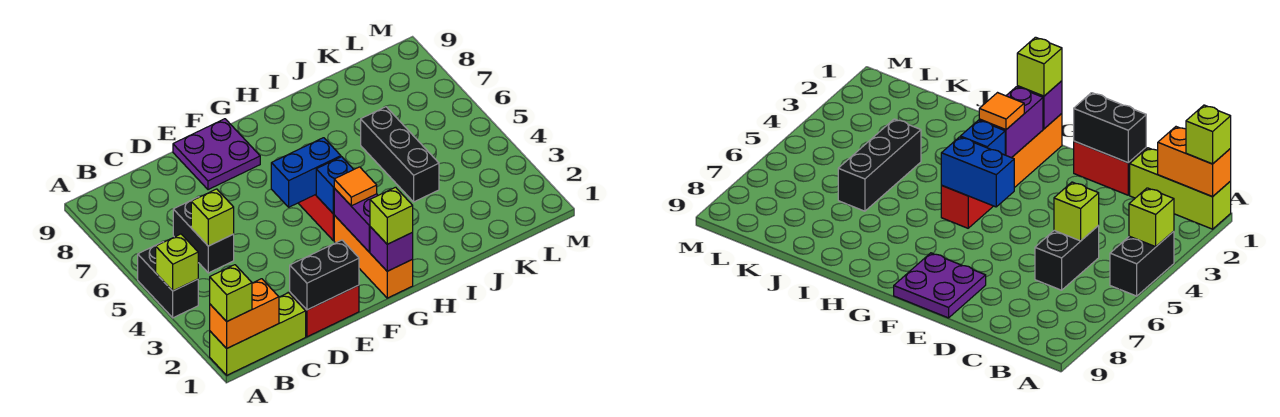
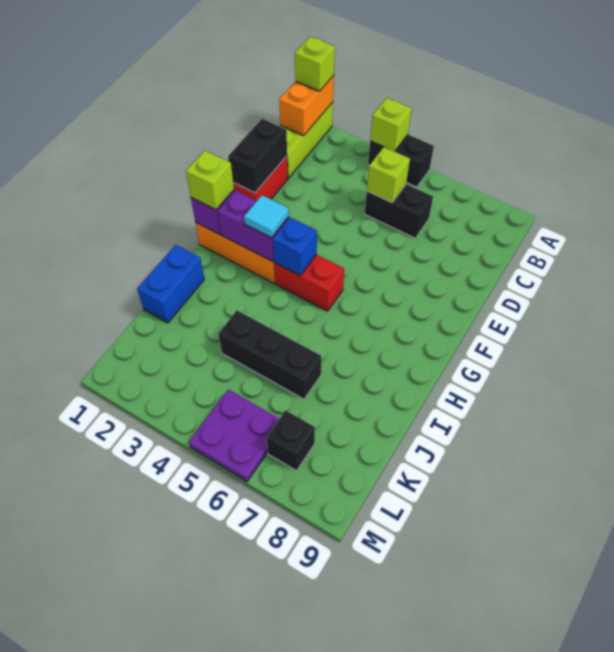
purple 2x2 plate [173,119,260,190] -> purple 2x2 plate moved to [189,389,279,481]
blue 1x2 brick [271,138,341,207] -> blue 1x2 brick moved to [137,245,204,323]
orange 1x1 tile [334,167,377,206] -> cyan 1x1 tile [244,195,289,238]
none -> black 1x1 brick [267,410,315,471]

